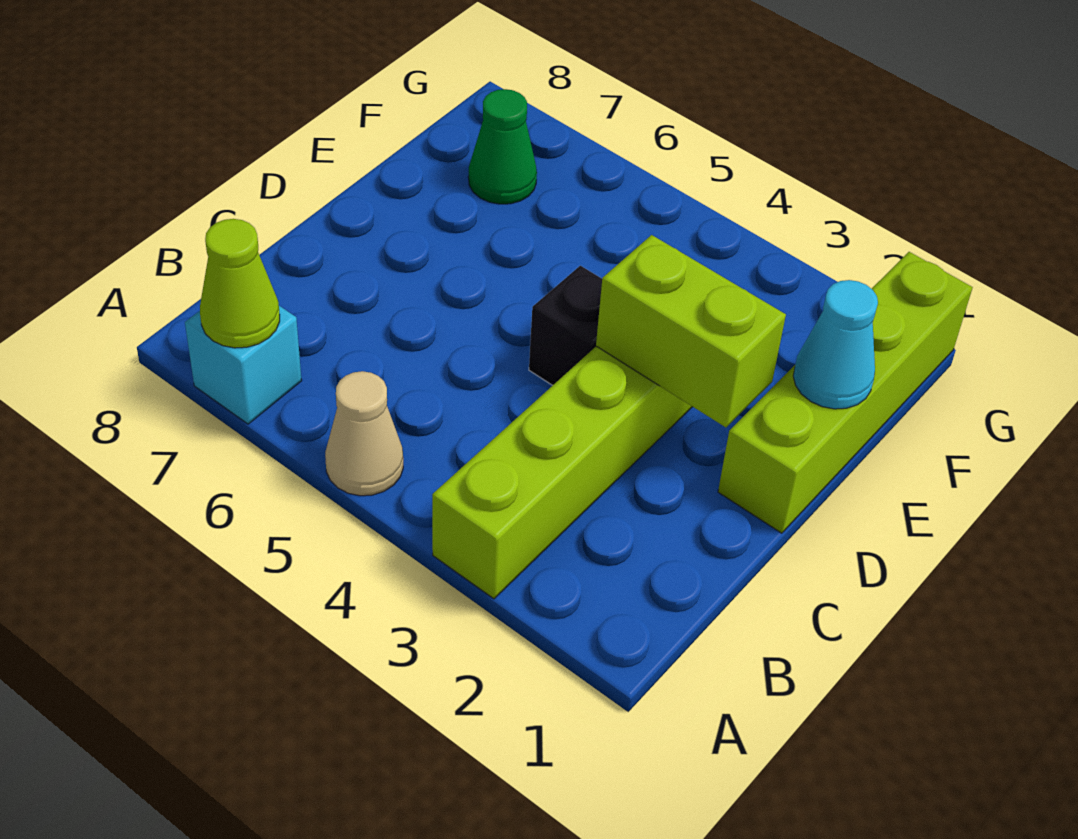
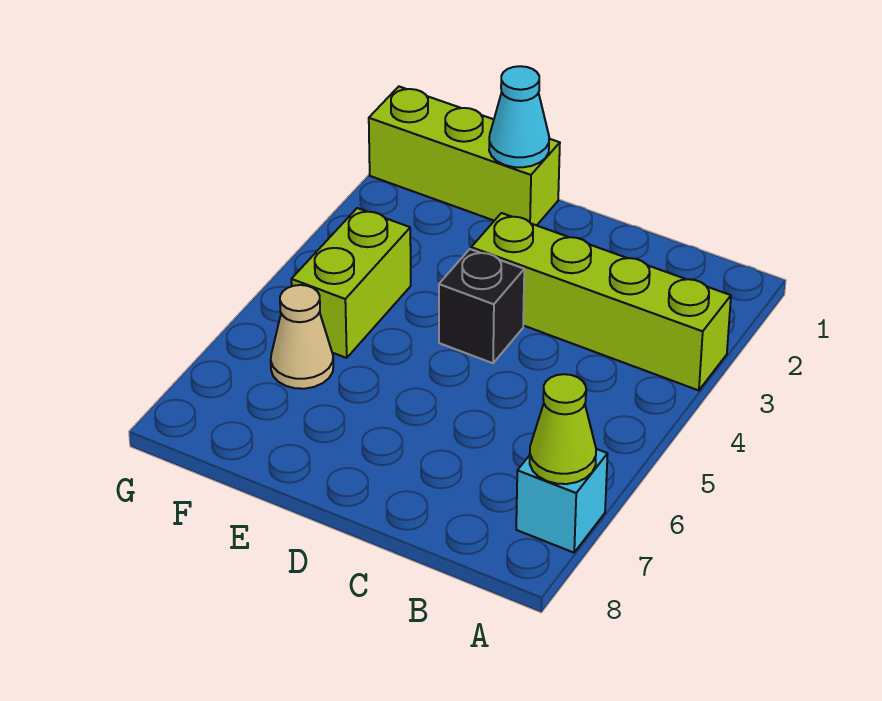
tan 1x1 cone [325,371,403,496] -> tan 1x1 cone moved to [271,285,333,389]
lime 1x4 brick [718,252,973,533] -> lime 1x3 brick [369,87,560,225]
lime 1x2 brick [596,235,786,427] -> lime 1x2 brick moved to [291,208,411,358]
green 1x1 cone [468,89,537,204] -> none

